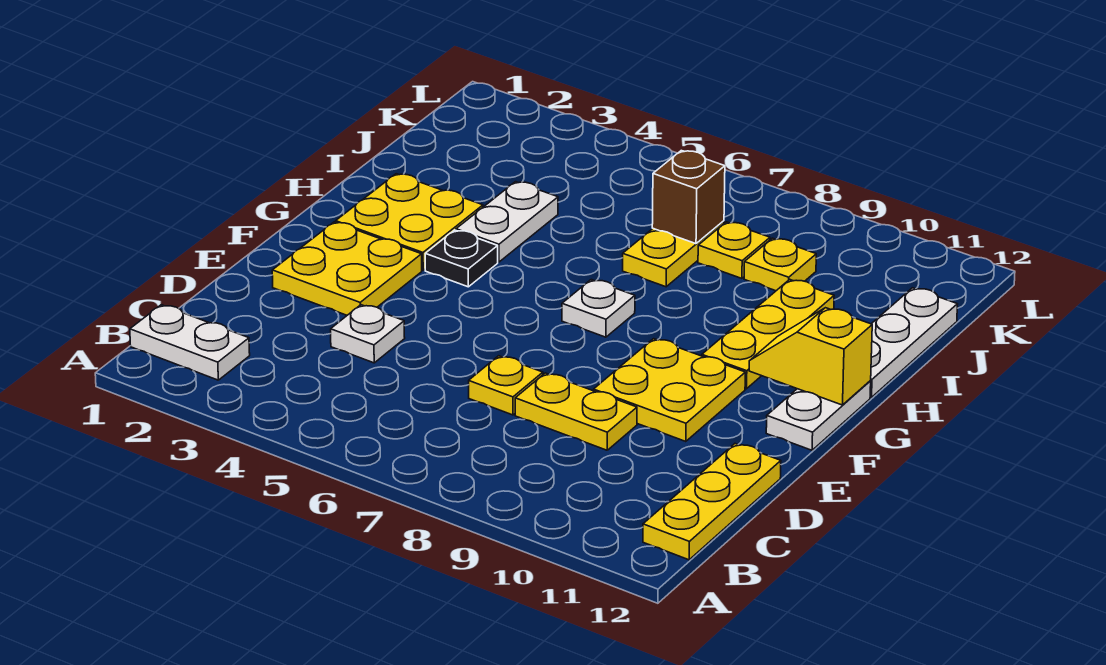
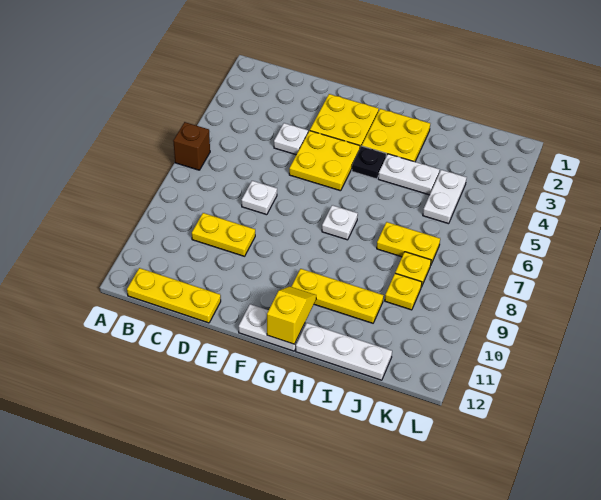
white 1x2 plate [130,305,250,380] -> white 1x2 plate moved to [423,170,467,224]
yellow 1x1 plate [469,356,543,415] -> white 1x1 plate [241,181,277,215]
yellow 1x2 plate [515,373,637,450] -> yellow 1x2 plate turned to [192,213,255,256]
yellow 2x2 plate [594,339,745,442] -> yellow 2x2 plate moved to [289,131,360,191]
brown 1x1 brick [652,151,725,244] -> brown 1x1 brick moved to [173,122,210,170]

